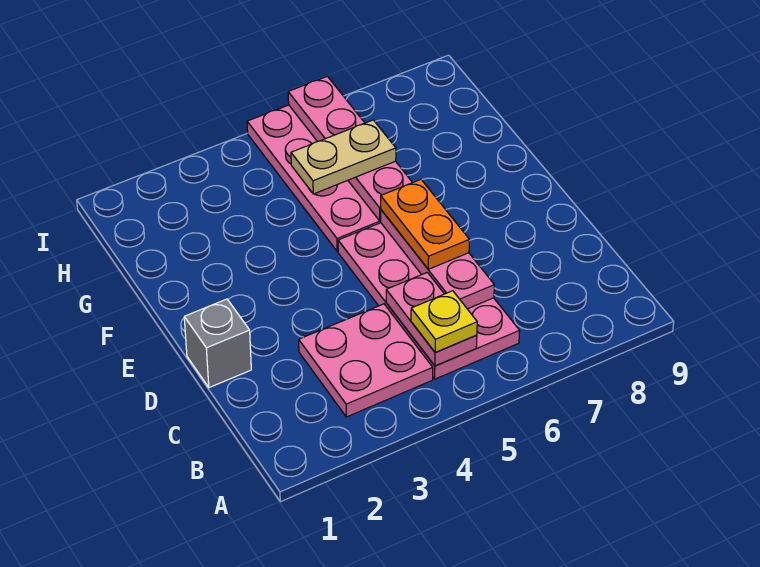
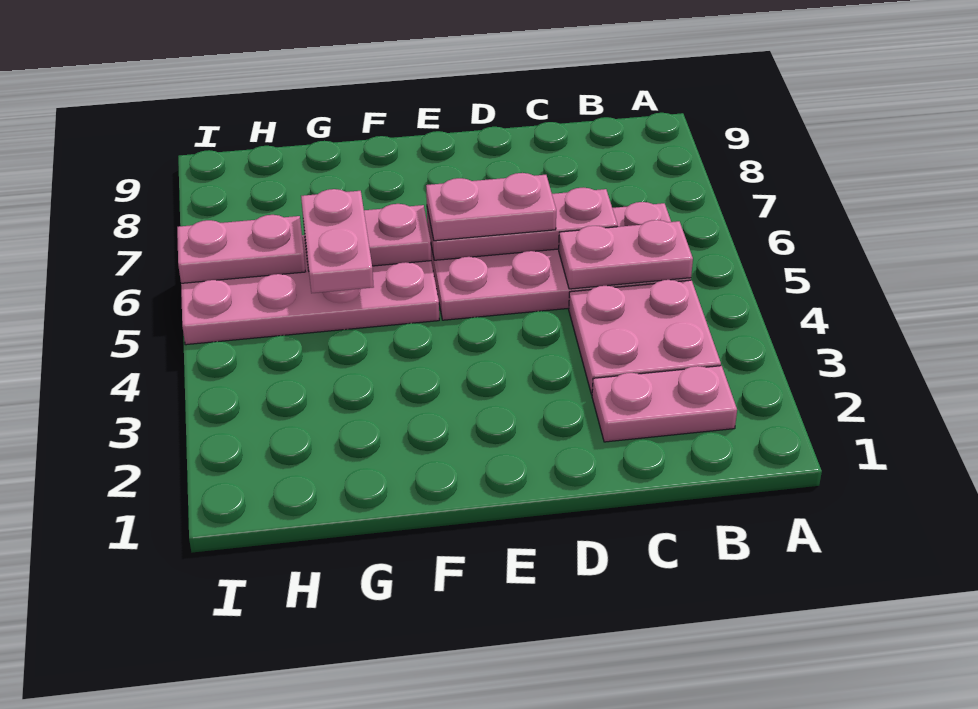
none -> pink 1x2 plate [592,366,737,442]
yellow 1x1 plate [411,291,477,352] -> none
grey 1x1 brick [184,299,251,388] -> none
orange 1x2 plate [381,180,469,269] -> pink 1x2 plate [426,173,556,241]
tan 1x2 plate [291,120,396,194] -> pink 1x2 plate [301,189,374,293]

